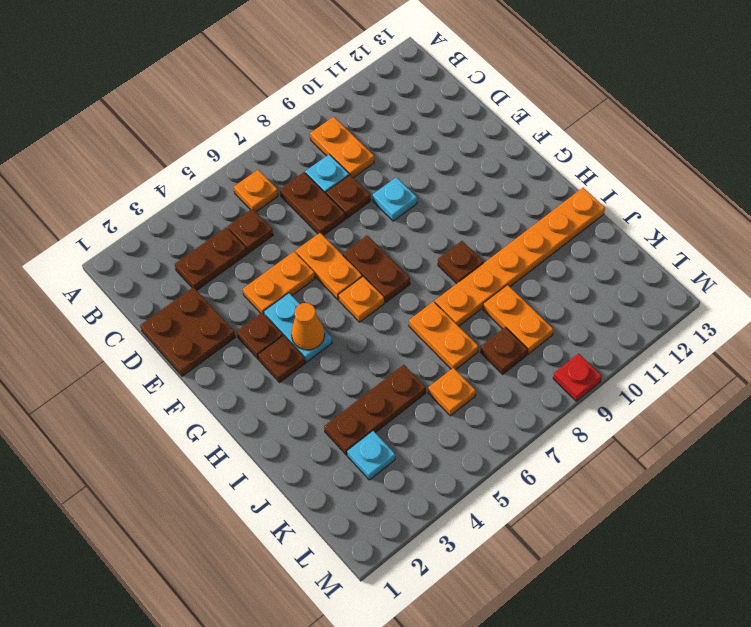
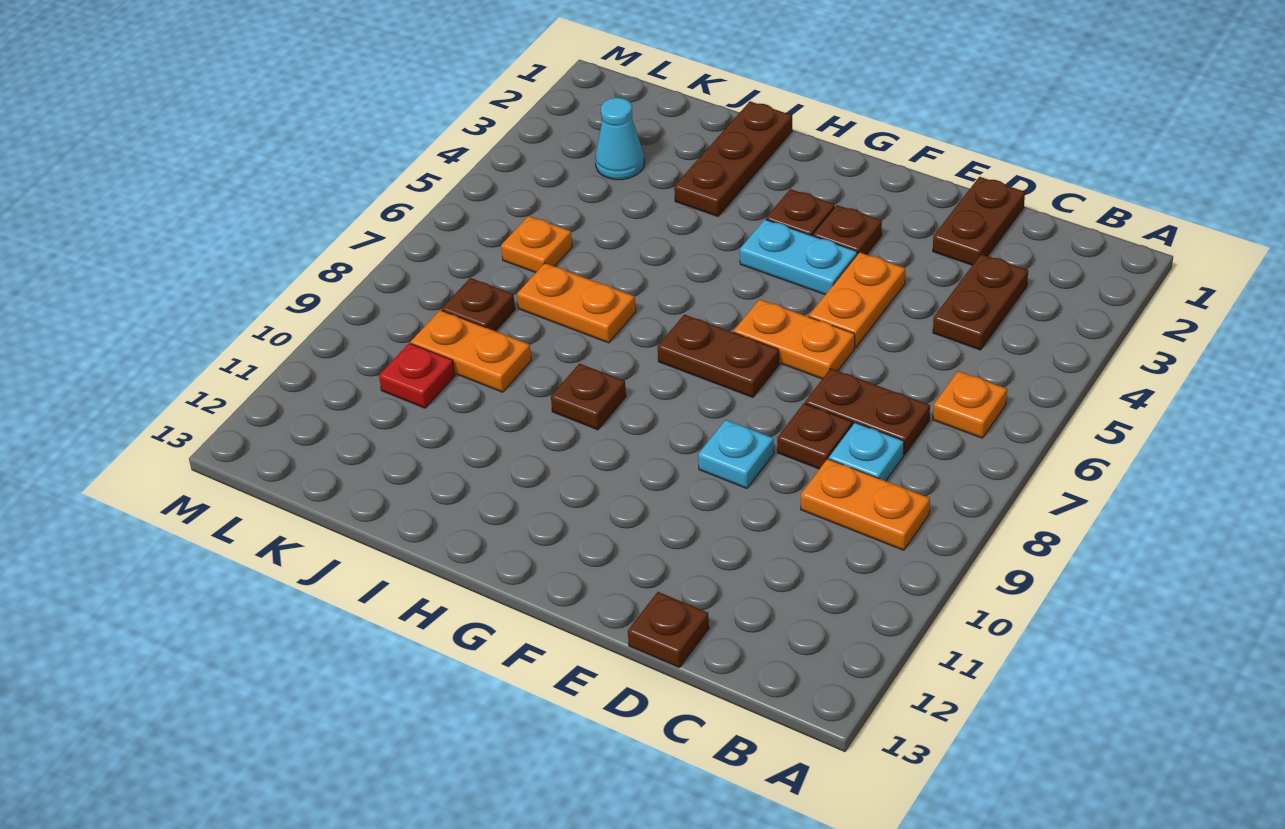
brown 1x1 plate [228,209,273,253] -> brown 1x1 plate moved to [628,592,709,667]
brown 2x2 plate [140,287,235,376] -> brown 1x2 plate [933,177,1025,265]
orange 1x1 cone [291,303,325,350] -> none
orange 1x1 plate [338,276,384,322] -> none
orange 1x6 plate [435,188,605,326] -> none
brown 1x3 plate [324,365,426,455] -> brown 1x3 plate moved to [674,101,792,216]
cyan 1x1 plate [347,431,395,480] -> cyan 1x1 cone [595,98,644,180]
red 1x1 plate [553,354,602,401] -> red 1x1 plate moved to [379,343,455,408]

